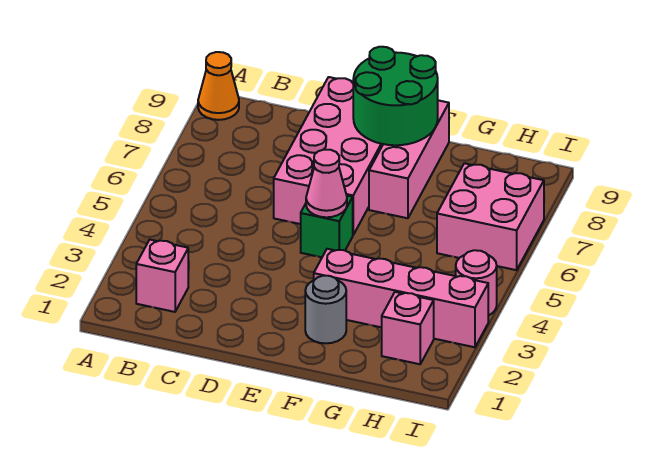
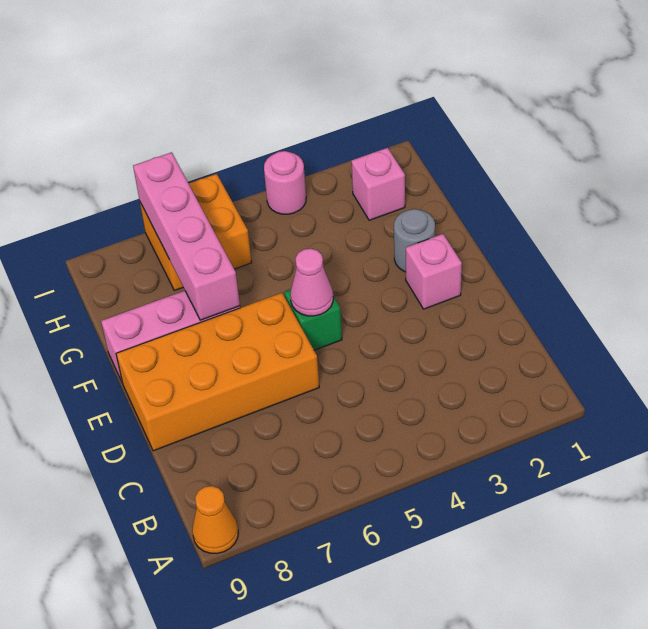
pink 1x1 brick [136,240,188,312] -> pink 1x1 brick moved to [406,234,462,309]
pink 2x4 brick [274,77,383,235] -> orange 2x4 brick [116,293,319,451]
green 2x2 round brick [353,47,438,145] -> none
pink 1x4 brick [314,249,488,347] -> pink 1x4 brick moved to [133,152,240,320]
pink 2x2 brick [437,163,544,270] -> orange 2x2 brick [140,174,252,291]

